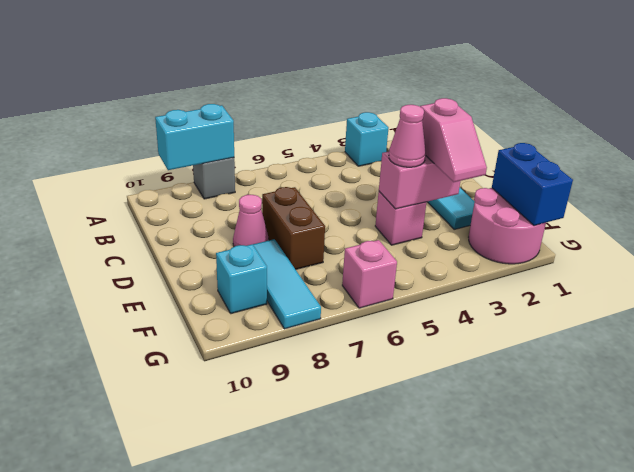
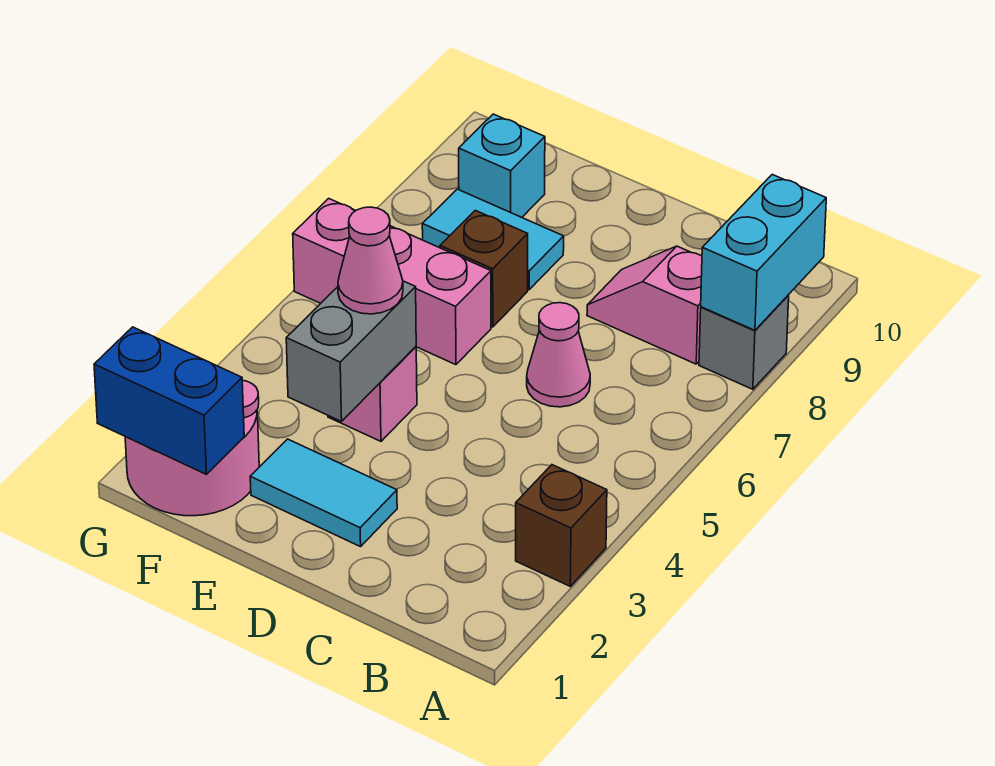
cyan 1x1 brick [345,112,389,166] -> brown 1x1 brick [516,465,607,586]
brown 1x2 brick [262,187,325,270] -> brown 1x1 brick [440,210,528,327]
pink 1x1 cone [233,195,268,247] -> pink 1x1 cone moved to [527,303,590,407]
pink 1x2 brick [379,152,460,209] -> grey 1x2 brick [286,281,416,422]
pink 1x2 slope [420,98,487,182] -> pink 1x2 slope moved to [587,246,702,364]
cyan 1x3 tile [253,239,321,329] -> cyan 1x2 tile [422,189,564,290]
pink 1x1 brick [342,240,397,308] -> pink 1x3 brick [293,198,491,365]

